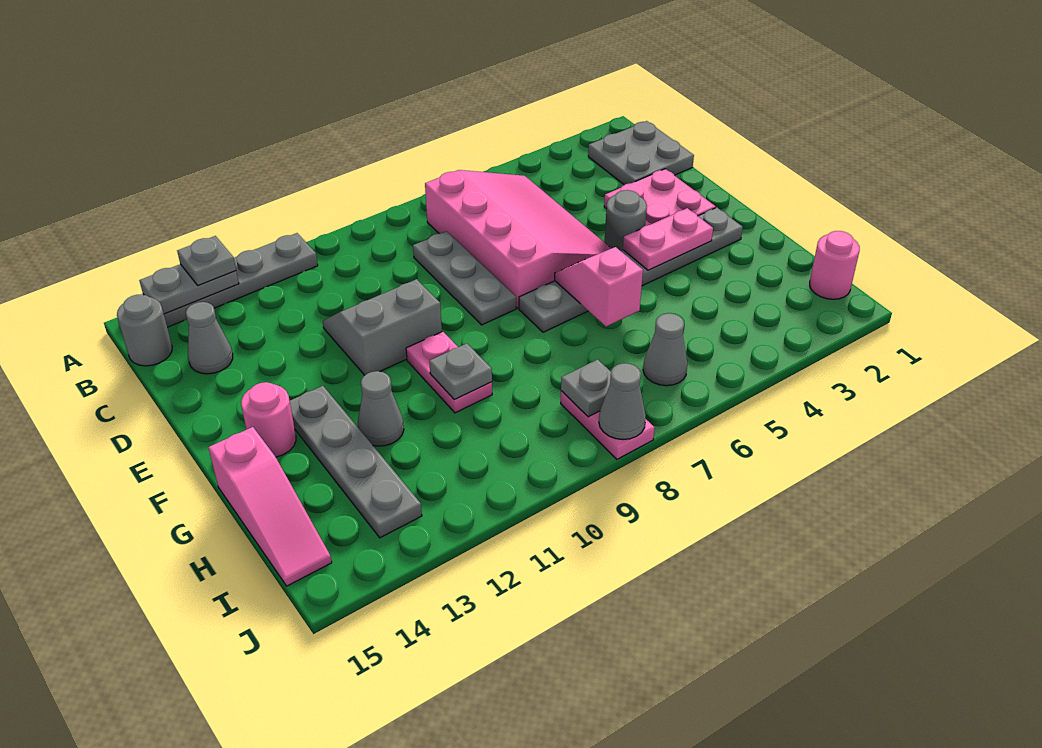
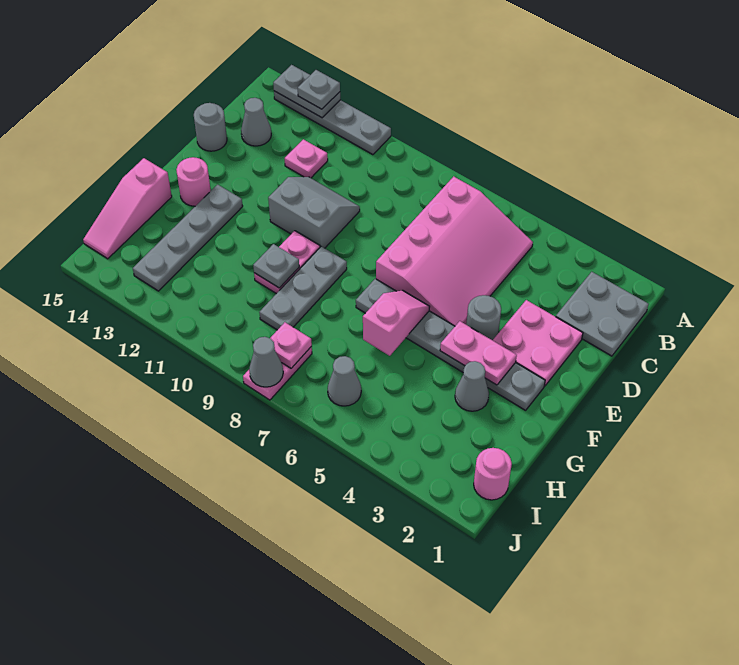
grey 1x1 round brick [117,294,172,366] -> grey 1x1 round brick moved to [194,103,227,151]
grey 1x3 plate [413,231,516,325] -> grey 1x3 plate moved to [259,246,347,330]
none -> pink 1x1 plate [284,139,328,178]
grey 1x1 cone [358,371,404,446] -> grey 1x1 cone moved to [455,361,489,411]
grey 1x1 plate [561,359,611,417] -> pink 1x1 plate [271,322,312,368]

